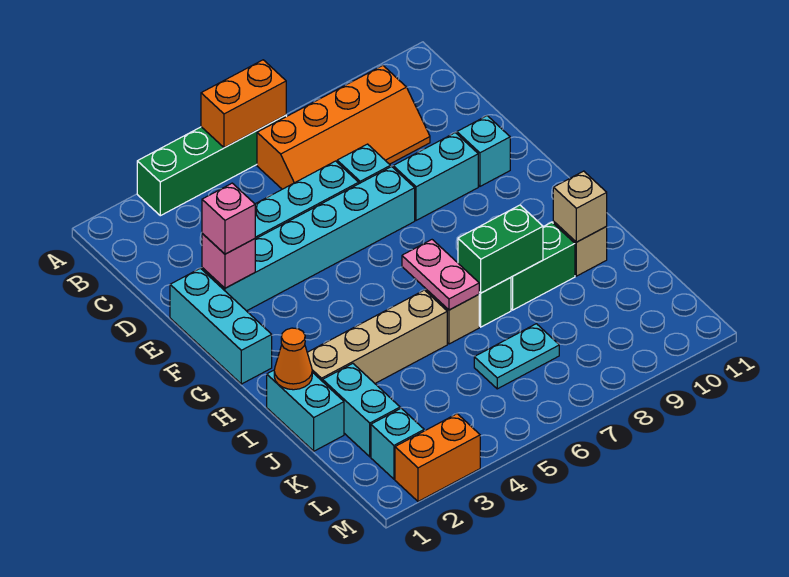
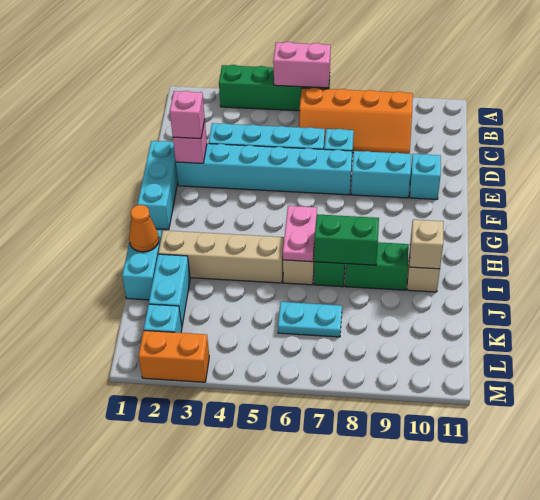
orange 1x2 brick [201,60,286,148] -> pink 1x2 brick [273,42,331,88]

